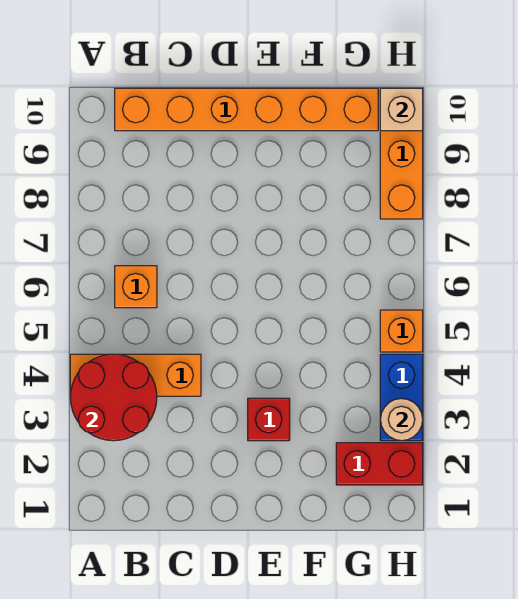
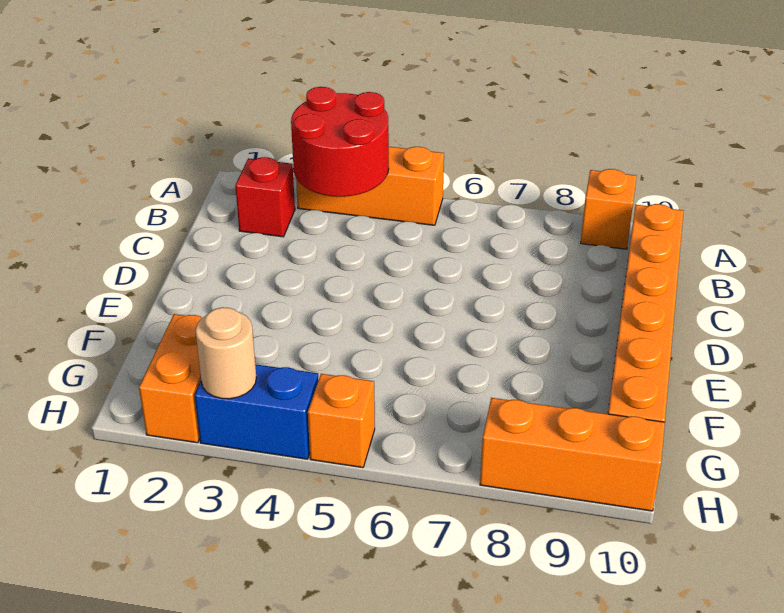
orange 1x3 brick [70,354,201,396] -> orange 1x3 brick turned to [296,147,444,225]
orange 1x1 brick [115,266,157,308] -> orange 1x1 brick moved to [581,169,637,249]
red 1x1 brick [248,398,290,441] -> red 1x1 brick moved to [235,157,295,237]
red 1x2 brick [336,443,423,485] -> orange 1x2 brick [139,314,202,443]
tan 1x1 brick [380,88,423,131] -> none

